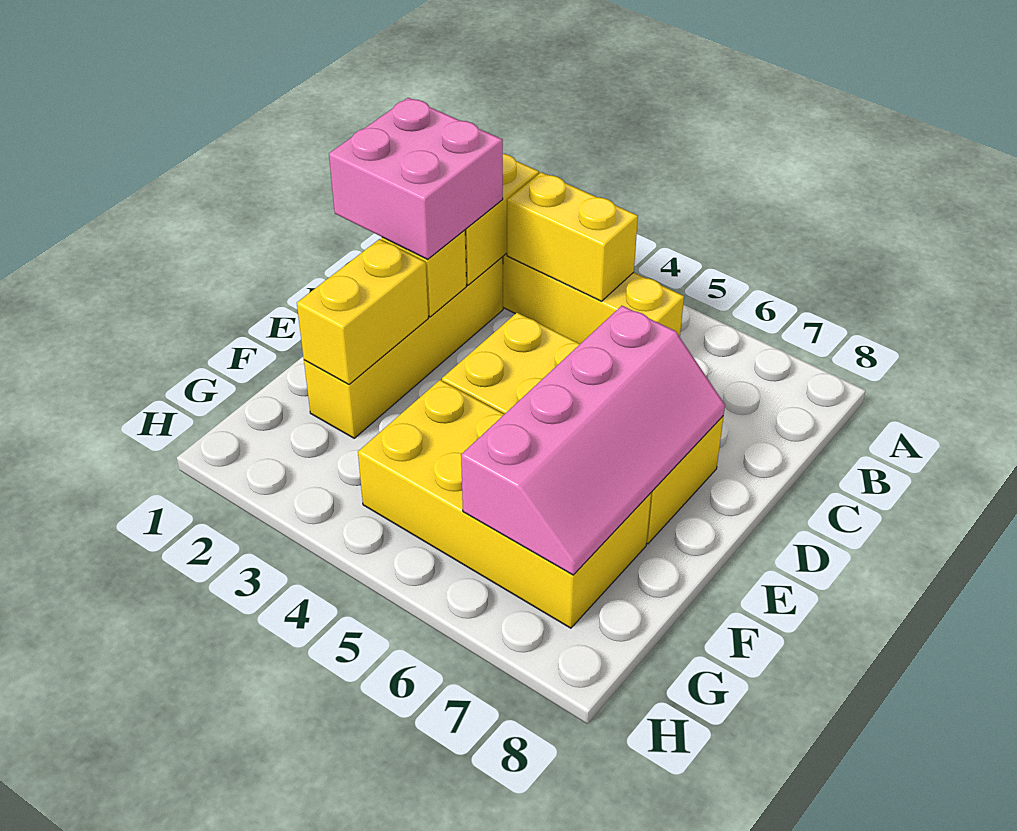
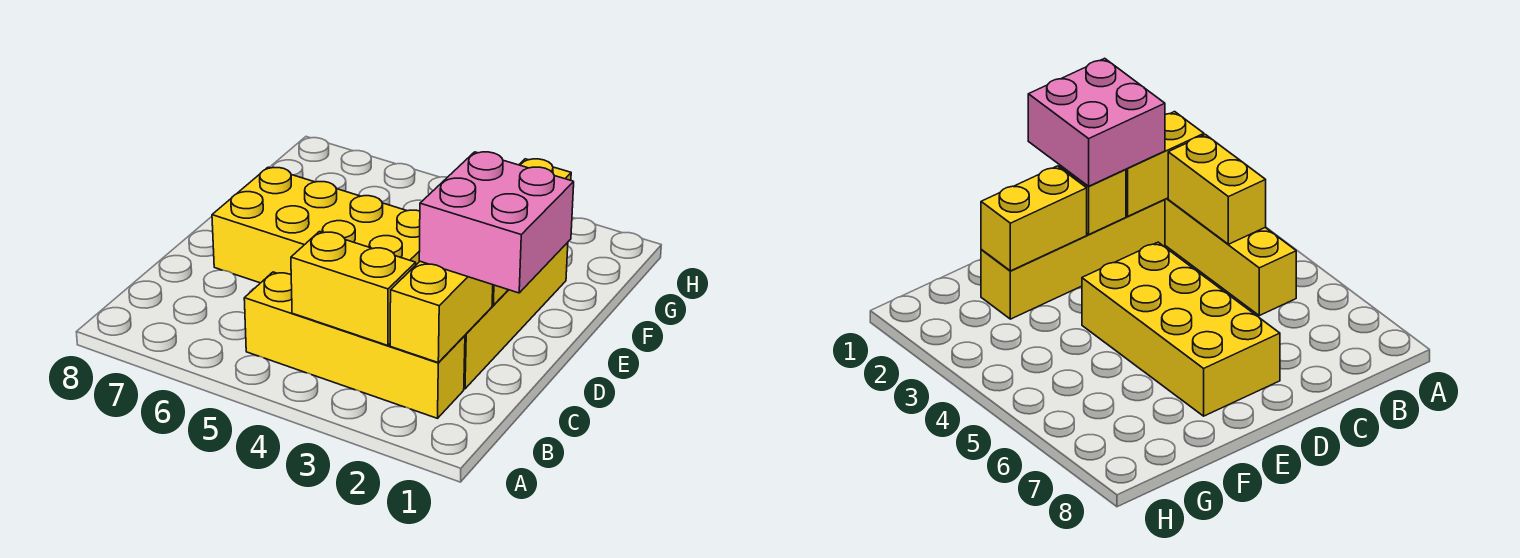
pink 2x4 slope [461,306,725,575] -> none
yellow 2x4 brick [358,380,651,628] -> none

